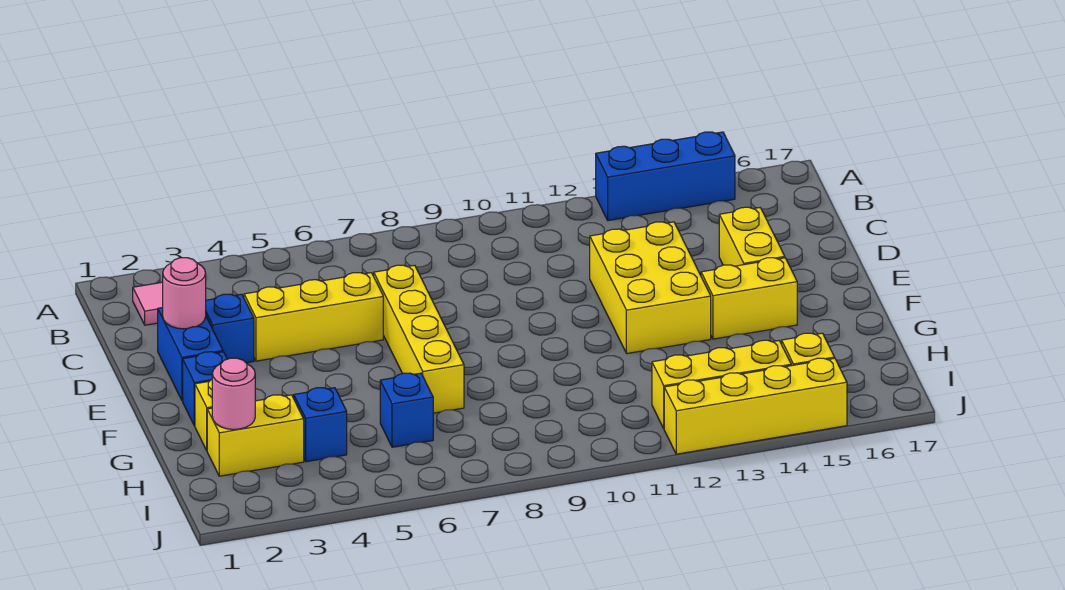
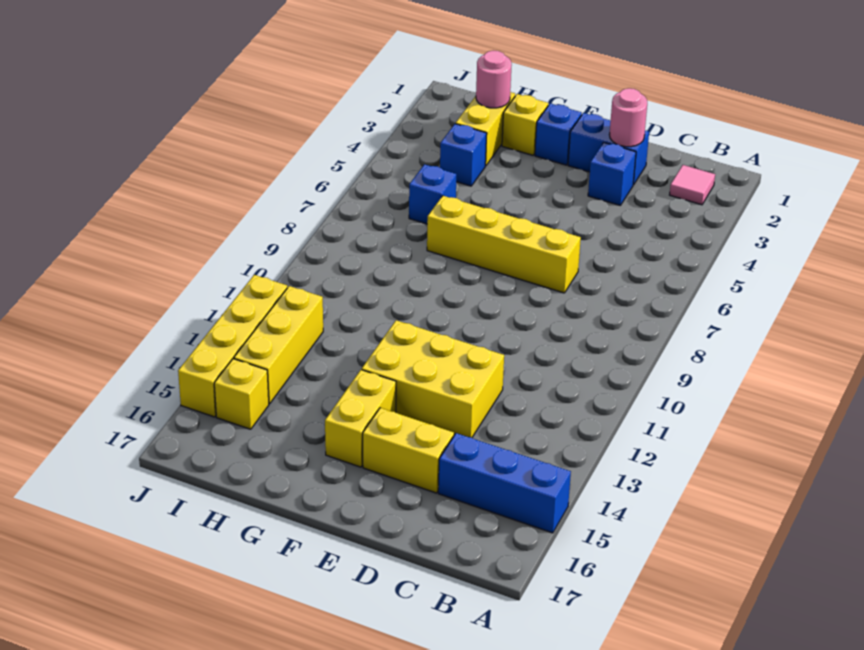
blue 1x3 brick [596,132,735,221] -> blue 1x3 brick turned to [438,433,571,533]
yellow 1x3 brick [244,273,383,361] -> none

